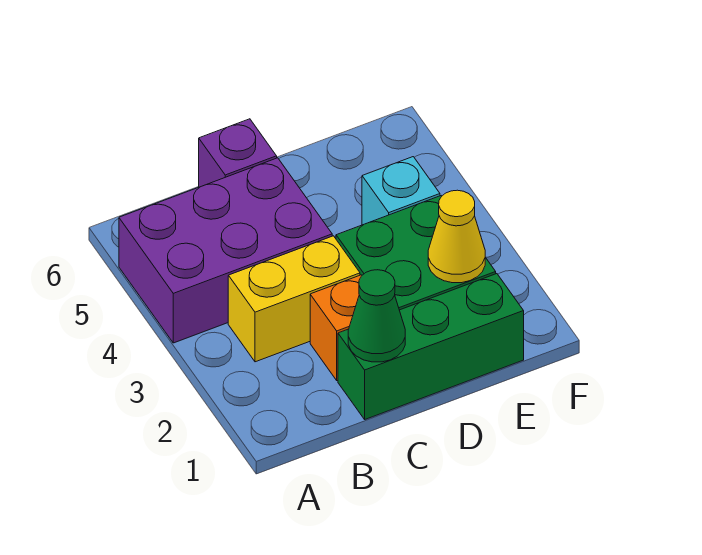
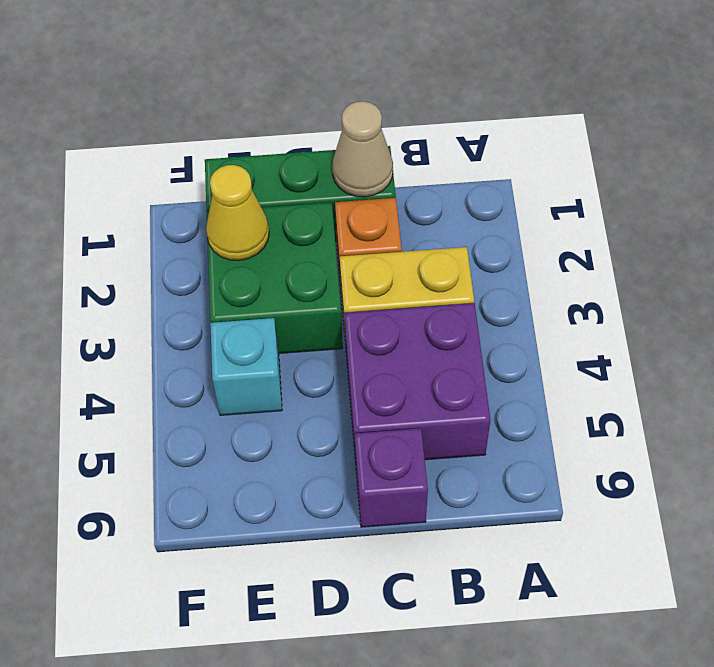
purple 2x3 brick [119,158,332,343] -> purple 2x2 brick [344,303,490,462]
green 1x1 cone [348,270,405,362] -> tan 1x1 cone [332,101,393,197]

